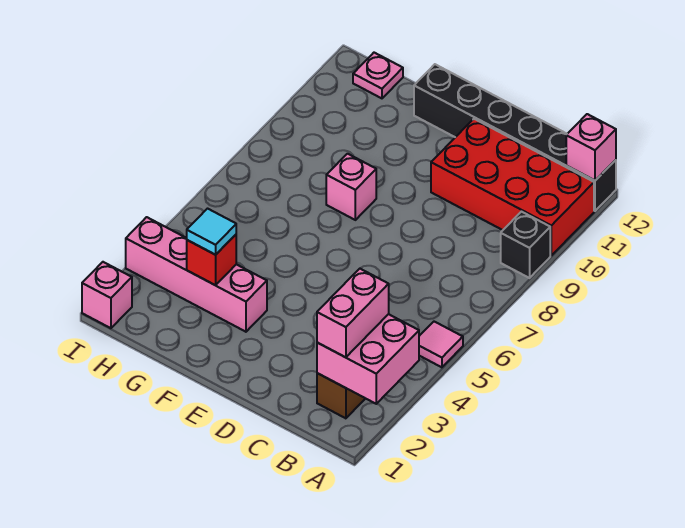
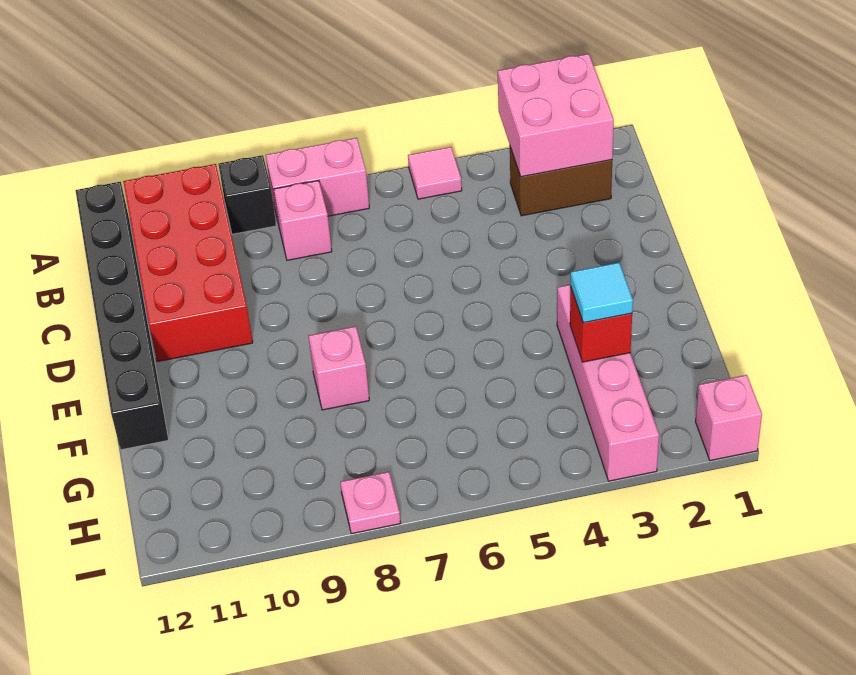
pink 1x1 brick [566,114,616,180] -> pink 1x1 brick moved to [274,181,332,260]
pink 1x2 brick [317,269,389,357] -> pink 1x2 brick moved to [266,138,369,221]
pink 1x1 plate [353,53,403,98] -> pink 1x1 plate moved to [340,472,401,534]

